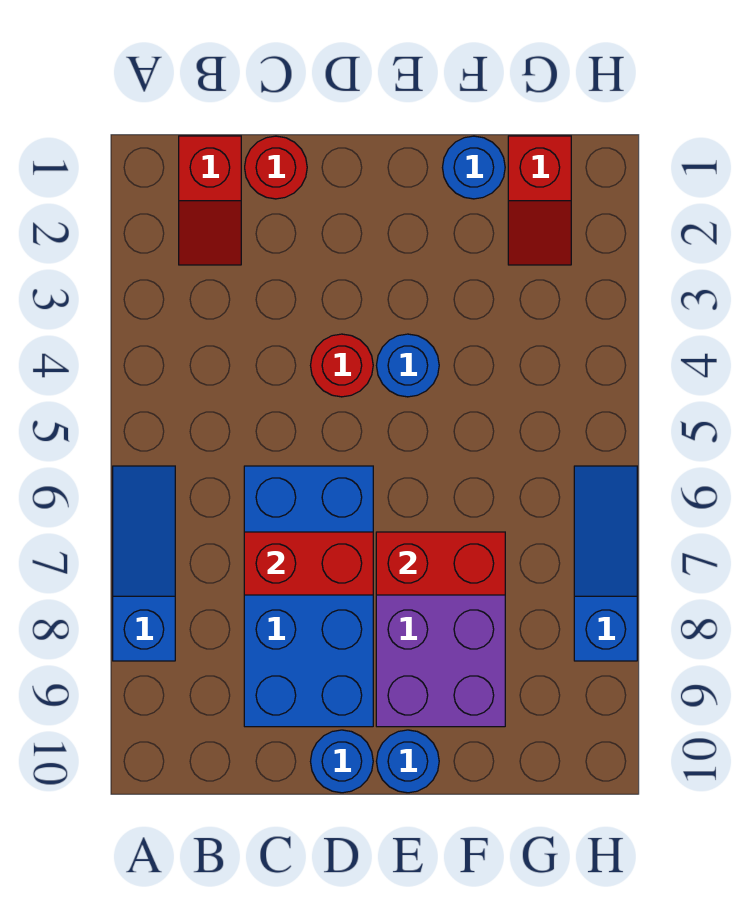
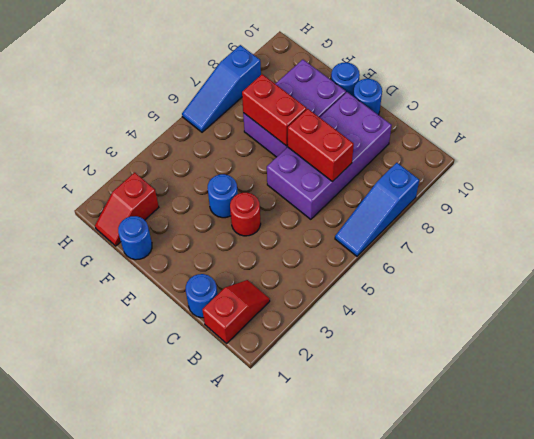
red 1x1 round brick [245,136,307,199] -> blue 1x1 round brick [186,274,218,318]
blue 2x4 brick [244,466,373,727] -> purple 2x4 brick [267,92,392,219]
red 1x2 slope [508,136,571,265] -> red 1x2 slope turned to [95,173,159,246]

